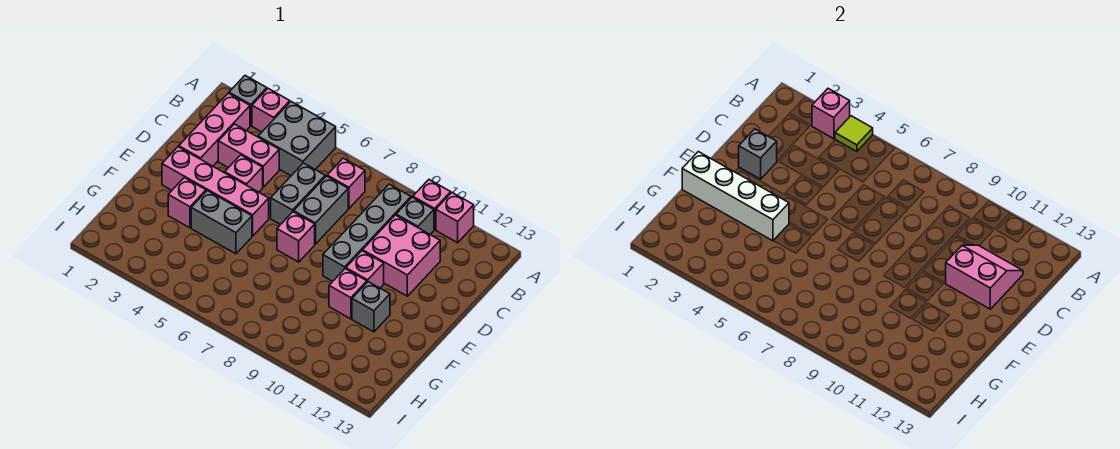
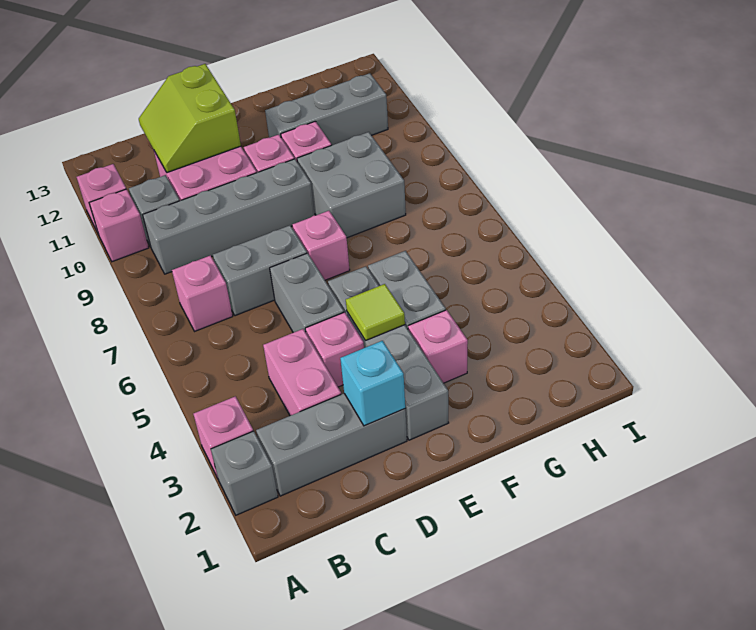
pink 1x1 brick [812,89,850,139] -> none
grey 2x2 brick [258,102,336,176] -> grey 2x2 brick moved to [297,132,406,238]
lime 1x1 tile [835,116,873,152] -> lime 1x1 tile moved to [346,284,405,341]
pink 1x3 brick [179,93,250,166] -> grey 1x3 brick [256,393,407,496]
grey 1x2 brick [271,163,325,225] -> grey 1x2 brick turned to [270,253,344,333]
pink 2x2 slope [945,245,1023,309] -> lime 2x2 slope [139,64,241,173]
grey 1x1 brick [739,129,777,179] -> cyan 1x1 brick [340,341,405,426]
pink 1x4 brick [162,147,269,236] -> grey 1x4 brick [328,266,449,440]
white 1x4 brick [682,152,789,241] -> none
grey 1x1 brick [352,282,390,332] -> grey 1x3 brick [265,73,388,145]

